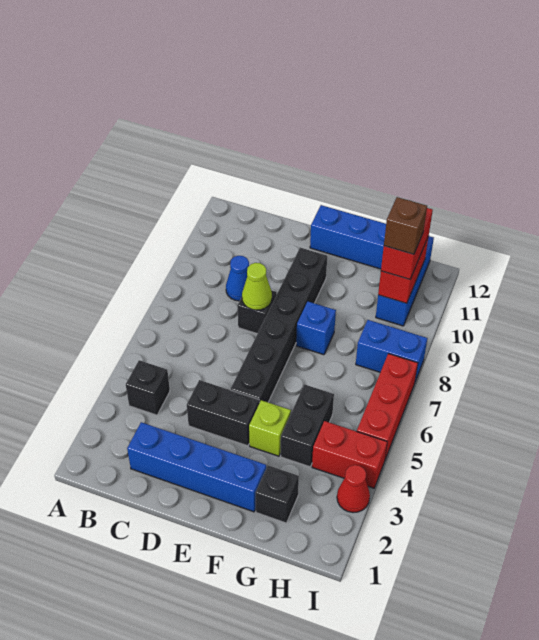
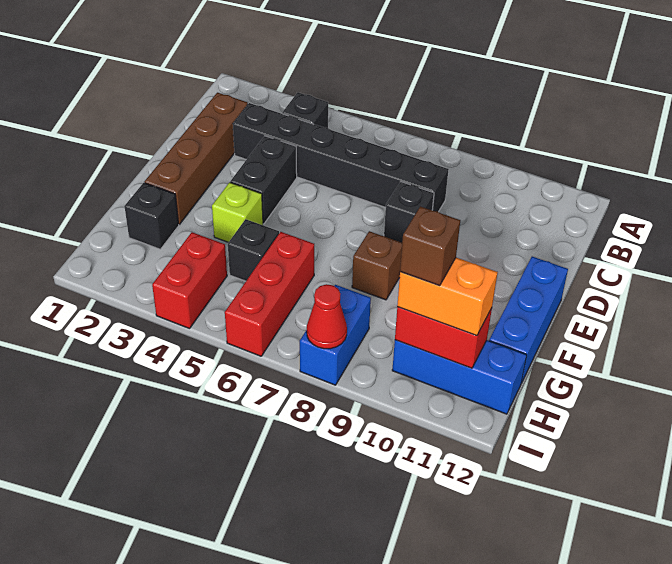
blue 1x4 brick [127,422,266,512] -> brown 1x4 brick [145,93,248,225]
blue 1x1 cone [226,256,249,301] -> none
lime 1x1 cone [242,263,272,310] -> none
black 1x6 brick [231,248,327,403] -> black 1x6 brick moved to [233,103,449,212]
blue 1x1 brick [296,302,336,355] -> brown 1x1 brick [352,231,402,300]
black 1x2 brick [281,384,334,467] -> black 1x1 brick [228,219,279,281]
red 1x2 brick [381,208,433,279] -> orange 1x2 brick [397,258,498,336]
red 1x1 cone [337,465,370,513] -> red 1x1 cone moved to [307,284,347,349]
red 1x3 brick [357,354,418,459] -> red 1x3 brick turned to [225,232,314,356]

